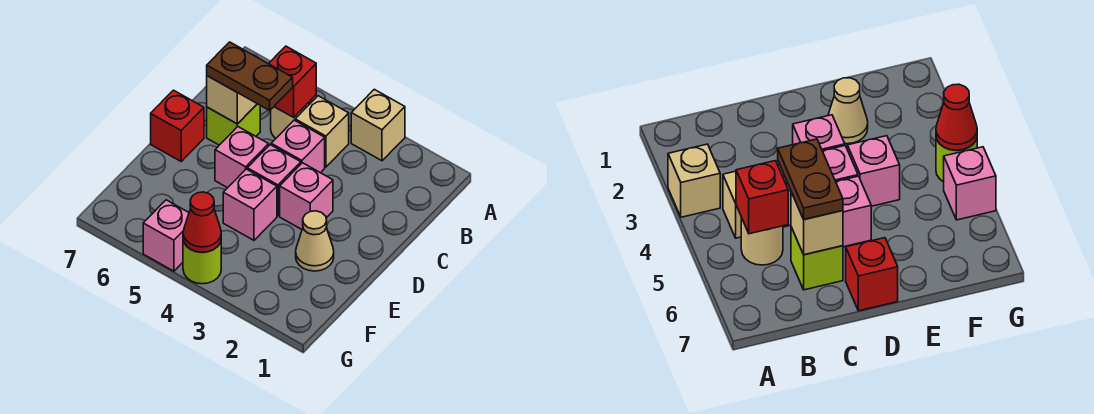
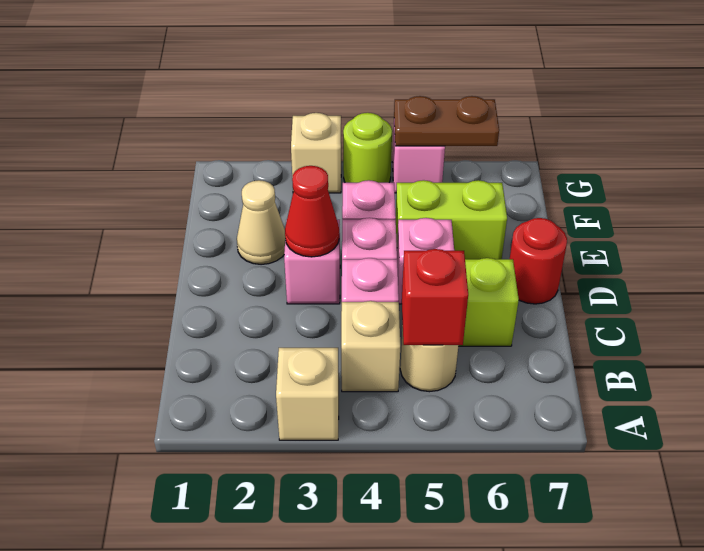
brown 1x2 plate [207,42,293,111] -> brown 1x2 plate moved to [394,96,499,146]
tan 1x1 brick [207,76,257,124] -> tan 1x1 brick moved to [291,113,341,193]
red 1x1 brick [151,90,204,161] -> red 1x1 round brick [510,218,567,304]
none -> lime 1x2 brick [395,180,507,259]
red 1x1 cone [183,192,221,252] -> red 1x1 cone moved to [285,166,339,257]

